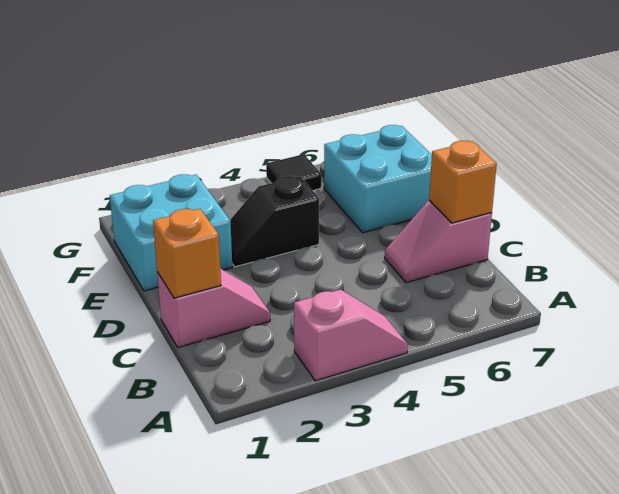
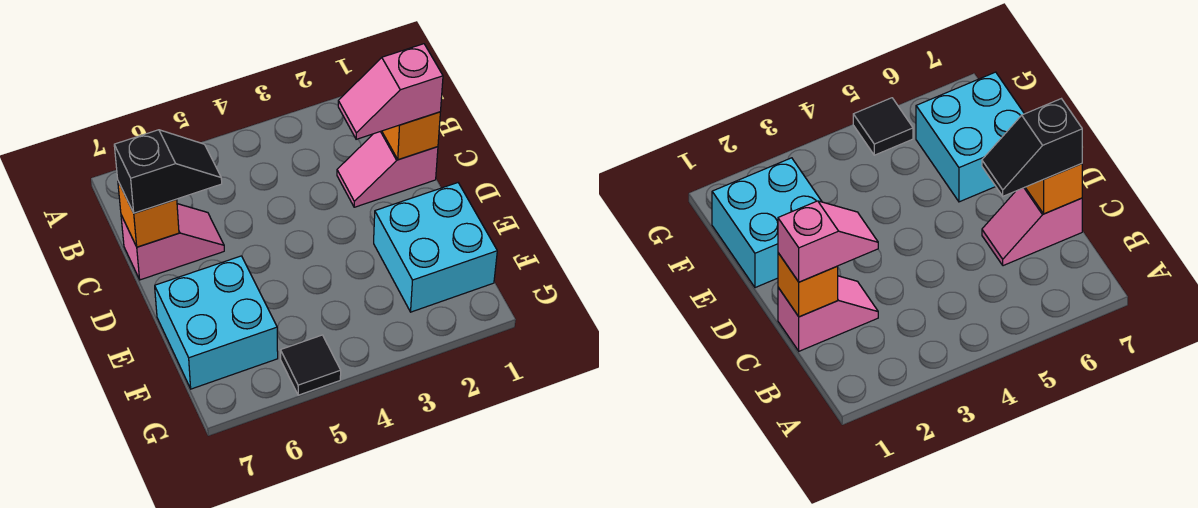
pink 1x2 slope [294,289,408,381] -> pink 1x2 slope moved to [338,44,443,139]
black 1x2 slope [230,176,319,267] -> black 1x2 slope moved to [114,130,222,213]

